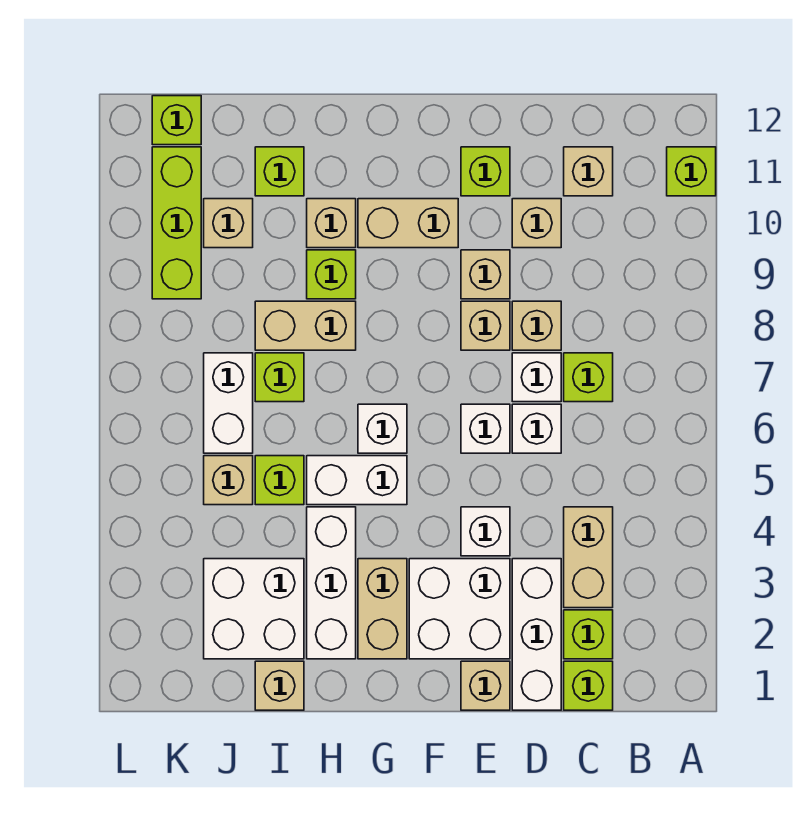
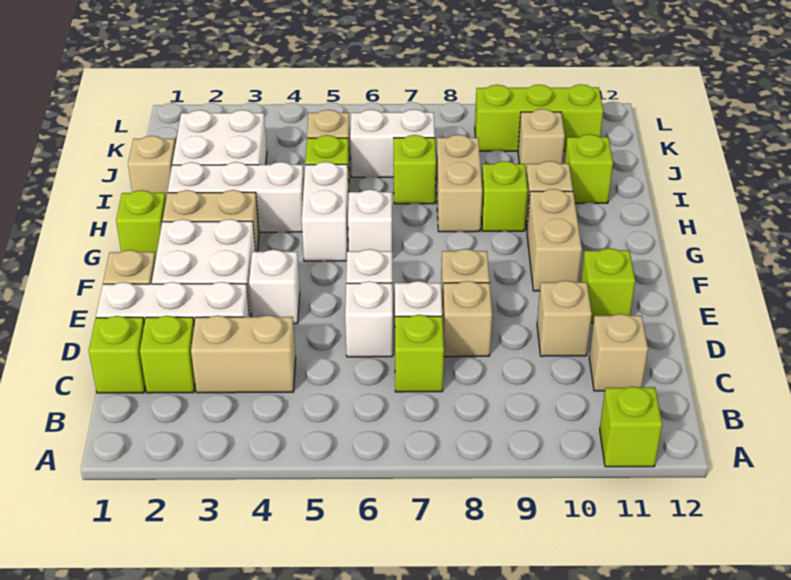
tan 1x1 brick [461,250,510,299] -> none
lime 1x1 brick [152,96,201,145] -> lime 1x1 brick moved to [116,190,166,258]

